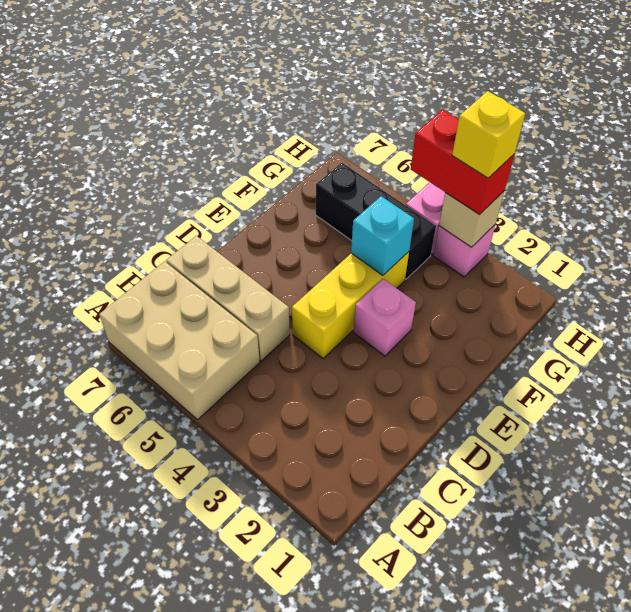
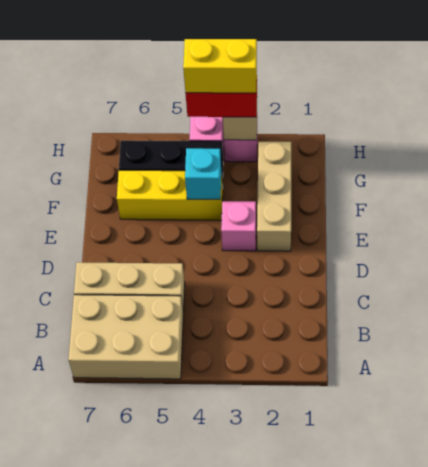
yellow 1x3 brick [292,252,409,359] -> yellow 1x3 brick turned to [117,170,222,220]
none -> tan 1x3 brick [257,142,291,251]
yellow 1x1 brick [452,91,525,178] -> yellow 1x2 brick [183,39,257,93]

